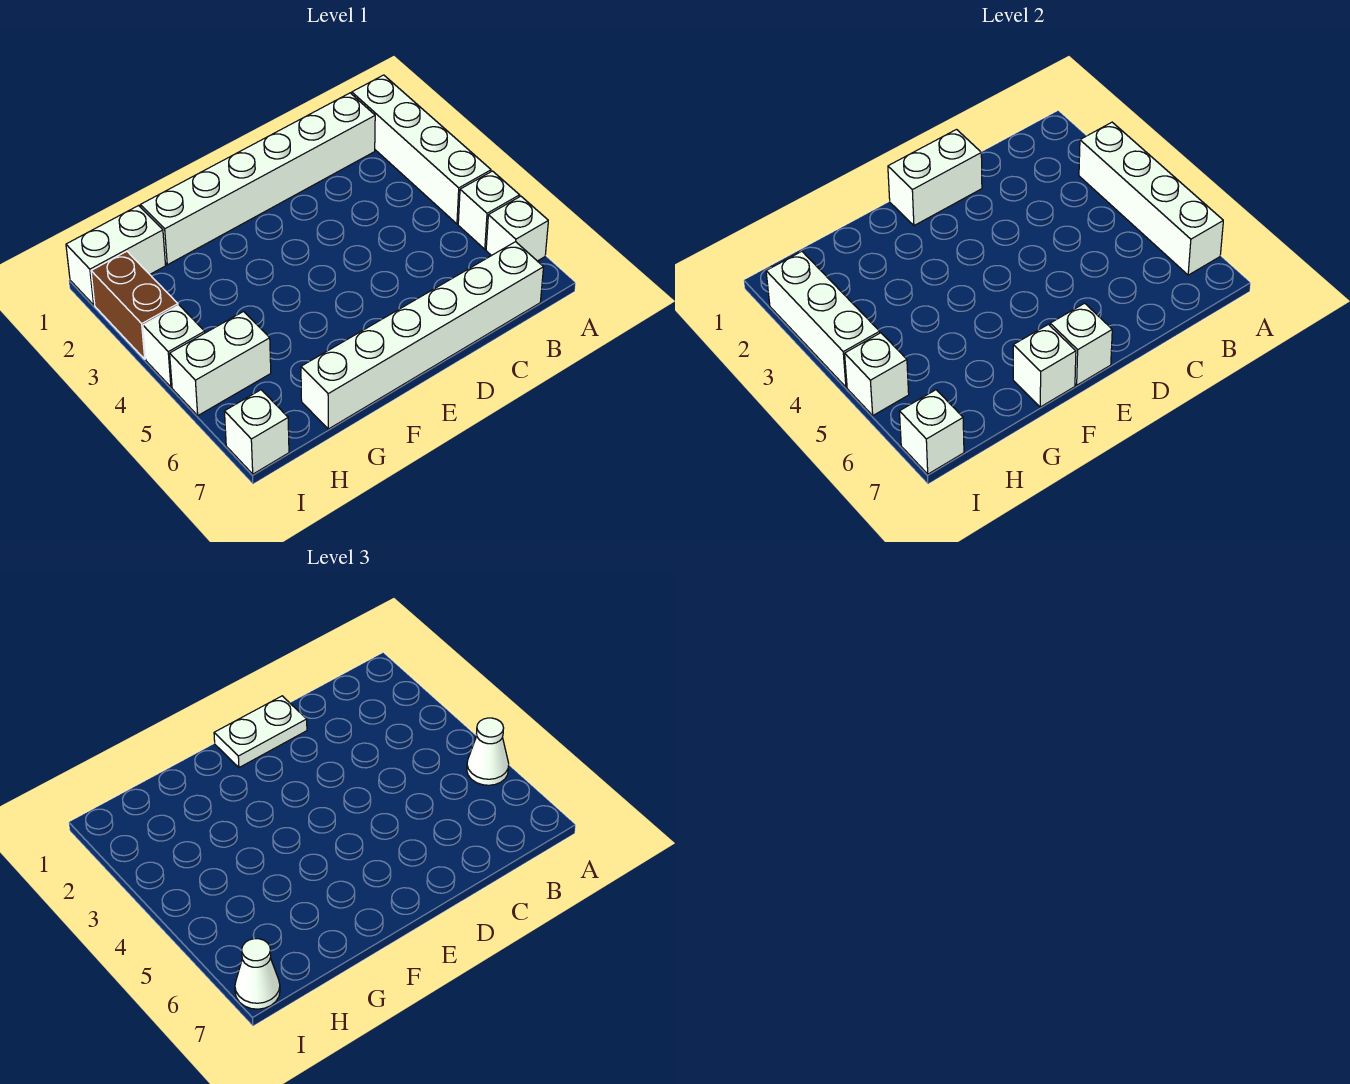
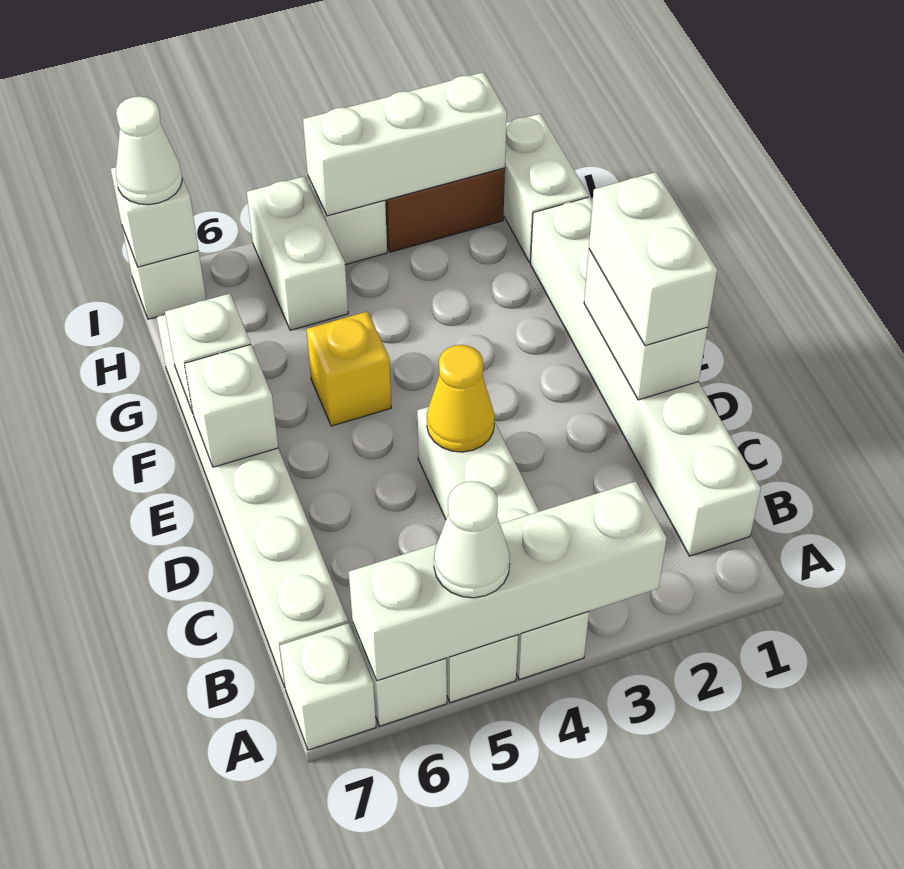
white 1x4 brick [352,75,491,224] -> white 1x4 brick turned to [417,407,589,680]
white 1x2 plate [214,696,307,768] -> white 1x2 brick [589,172,717,346]
none -> yellow 1x1 cone [427,345,495,452]
none -> yellow 1x1 brick [307,312,391,426]
white 1x1 brick [845,333,909,415] -> white 1x1 brick moved to [280,623,376,750]

